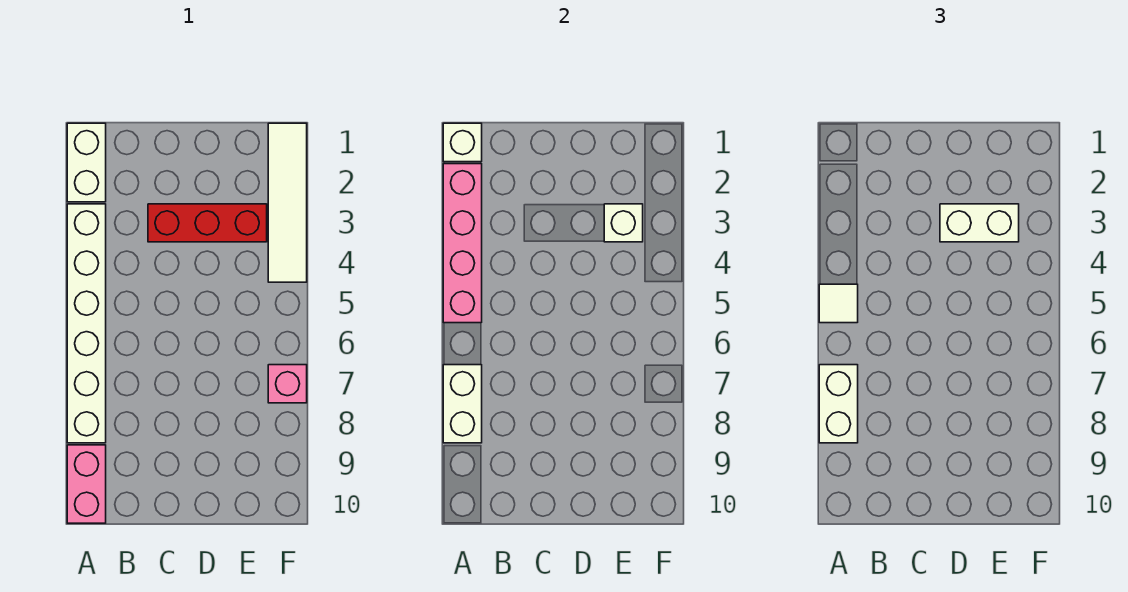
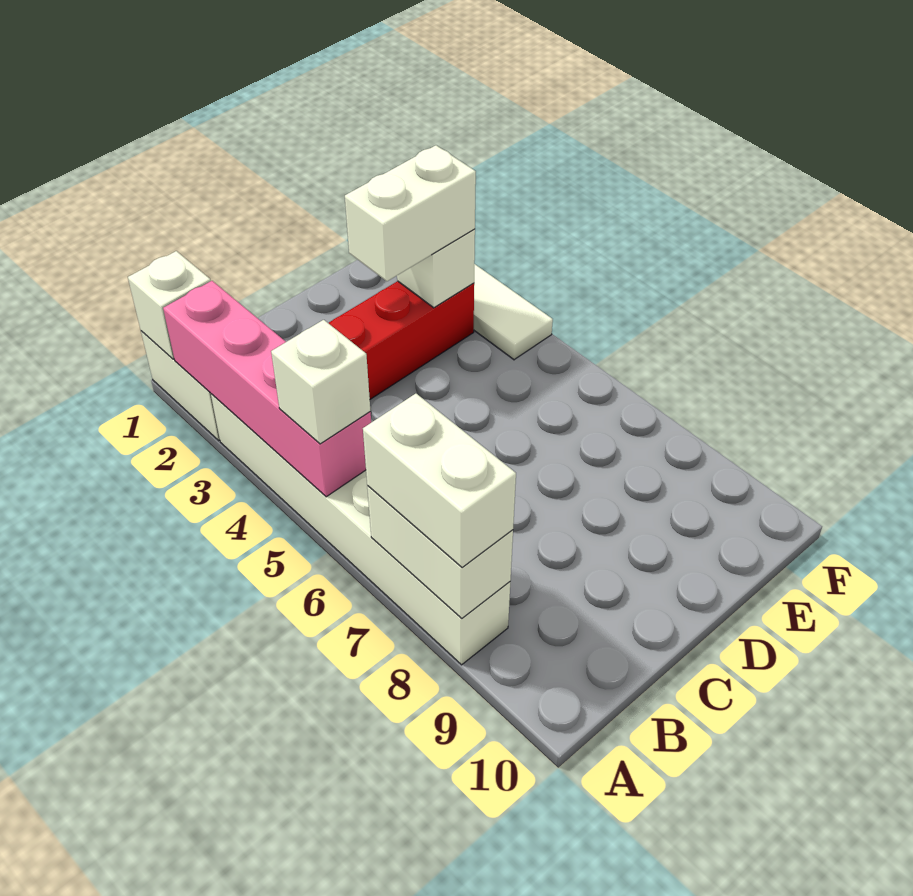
white 1x1 tile [819,284,858,323] -> white 1x1 brick [271,320,370,444]
pink 1x2 brick [67,445,106,523] -> none
pink 1x1 brick [268,365,307,403] -> none

